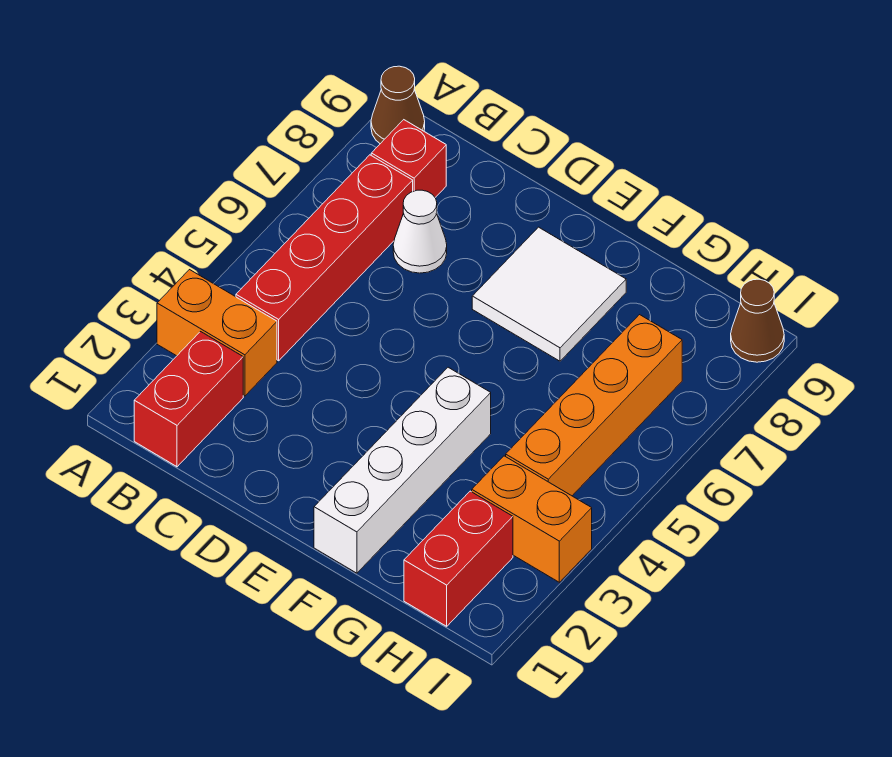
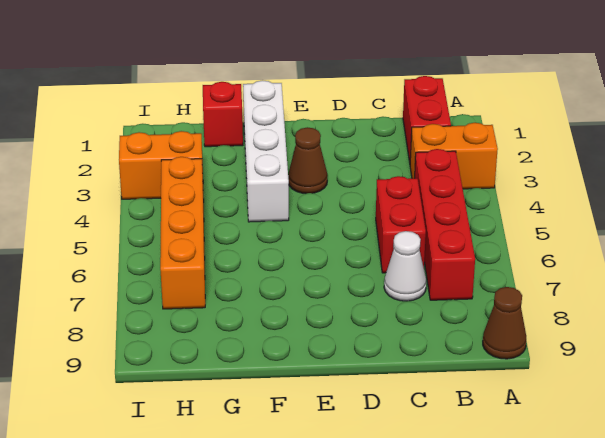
red 1x1 brick [371,120,446,198] -> red 1x1 brick moved to [203,82,243,147]
white 2x2 tile [472,227,626,361] -> none
red 1x2 brick [404,491,513,626] -> red 1x2 brick moved to [376,176,426,273]
brown 1x1 cone [731,279,784,362] -> brown 1x1 cone moved to [288,127,328,194]

